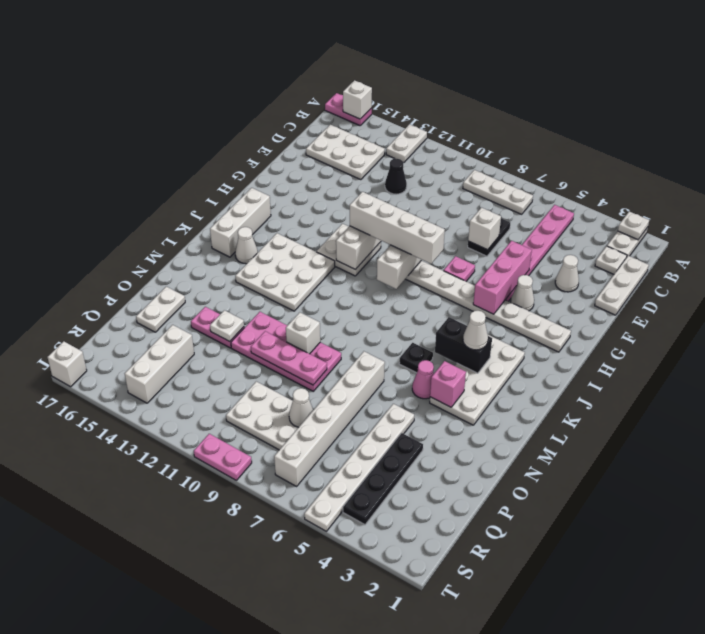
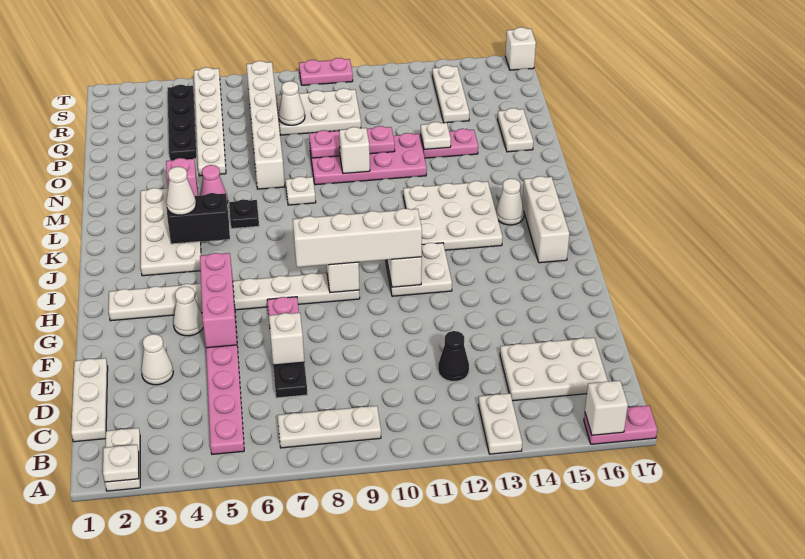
white 1x1 plate [595,246,627,274] -> white 1x1 plate moved to [286,177,316,205]
white 1x3 brick [125,325,194,403] -> white 1x3 plate [432,65,469,123]

